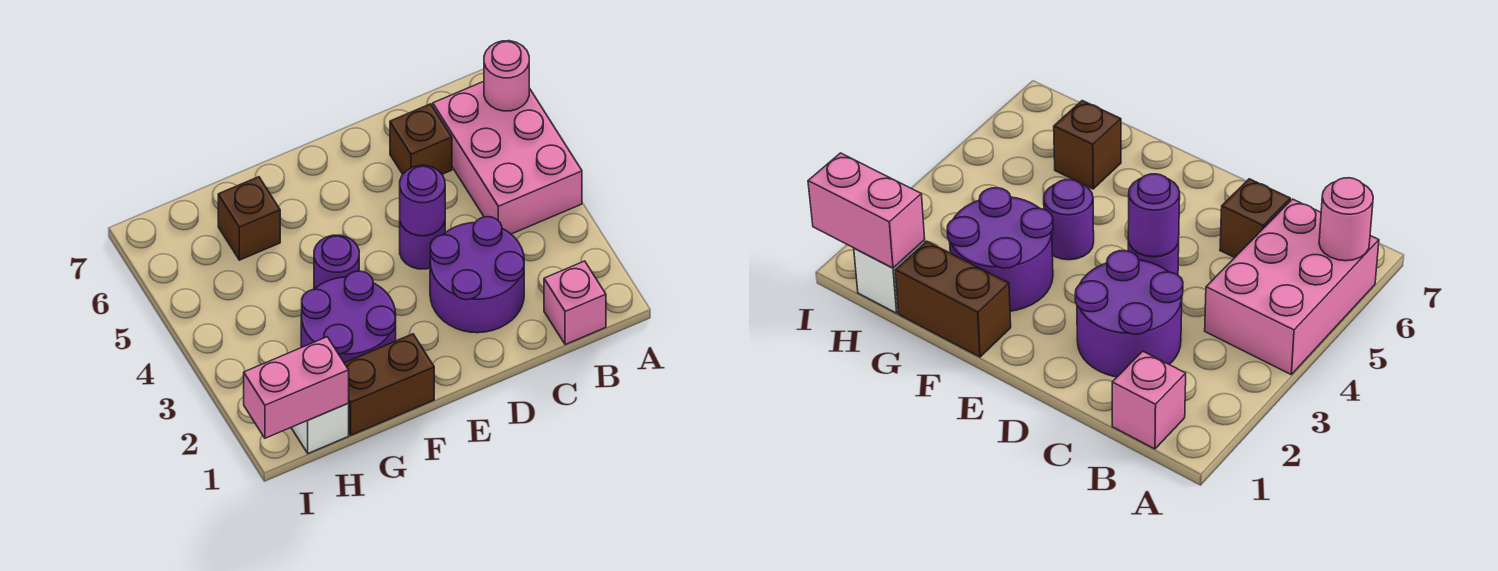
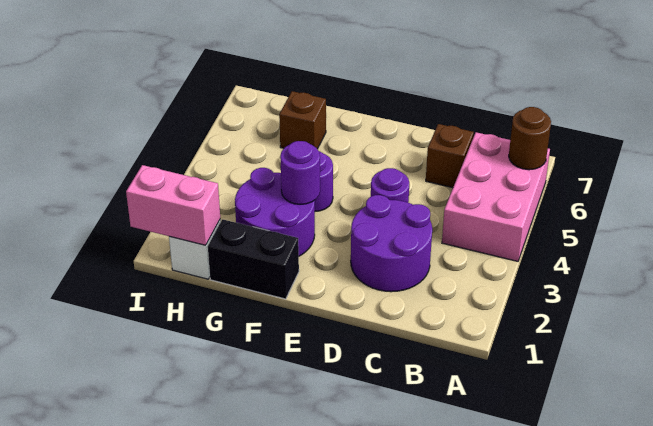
pink 1x1 round brick [484,41,529,111] -> brown 1x1 round brick [509,107,551,170]
pink 1x1 brick [544,261,606,345] -> none
purple 1x1 round brick [400,165,445,236] -> purple 1x1 round brick moved to [280,141,320,204]
brown 1x2 brick [344,334,434,435] -> black 1x2 brick [208,219,299,299]

